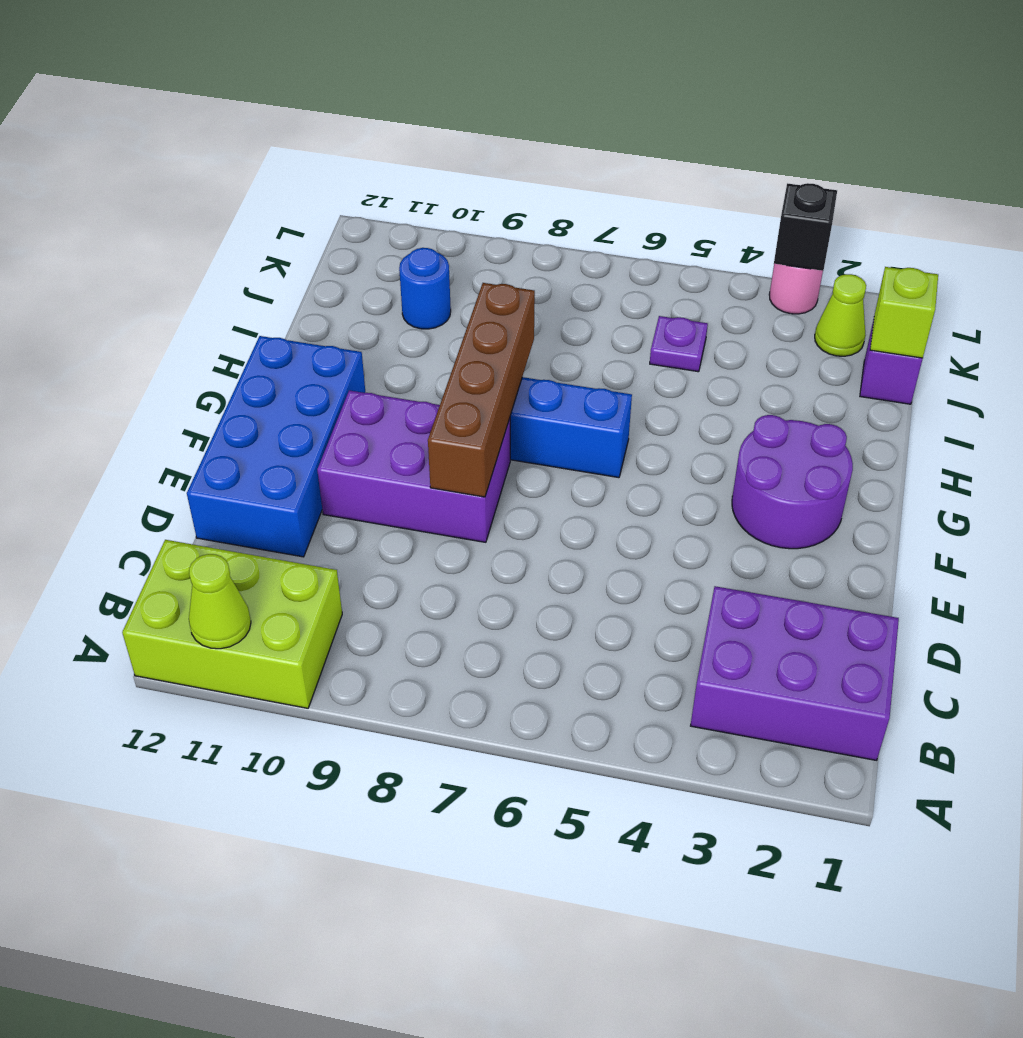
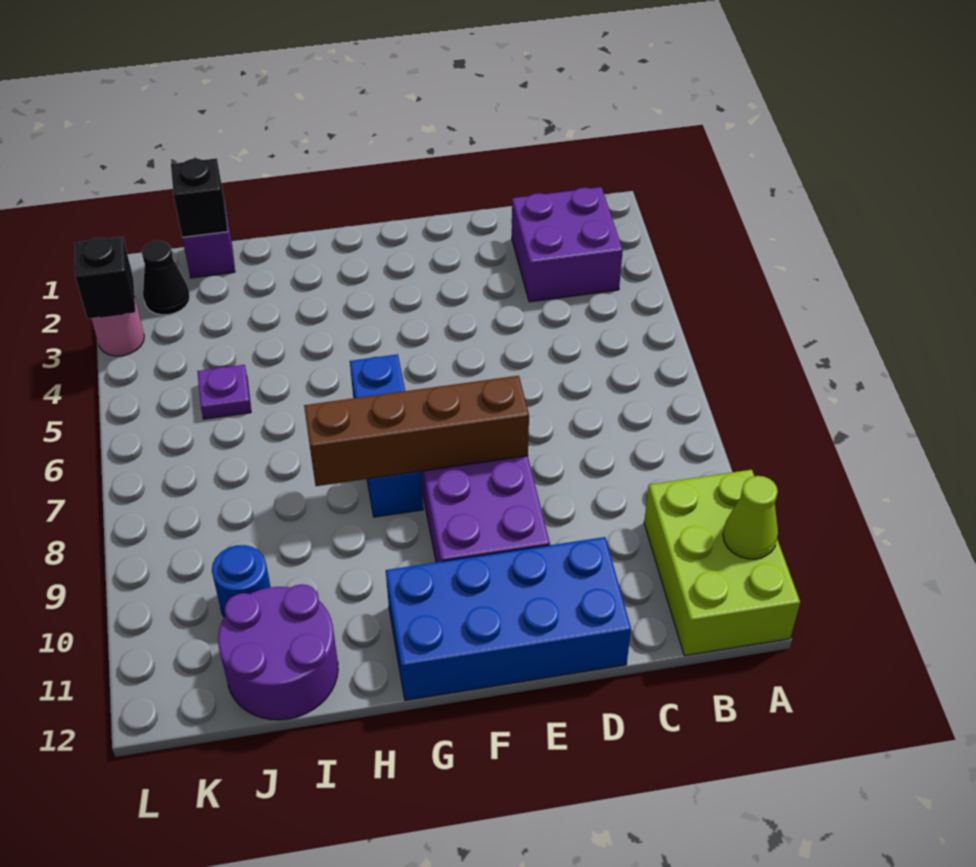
purple 2x3 brick [691,586,899,760] -> purple 2x2 brick [512,187,623,302]
purple 2x2 round brick [732,415,853,549] -> purple 2x2 round brick moved to [218,584,338,720]
lime 1x1 brick [870,267,938,358] -> black 1x1 brick [171,158,228,238]
lime 1x1 cone [815,274,866,356] -> black 1x1 cone [142,241,190,315]

